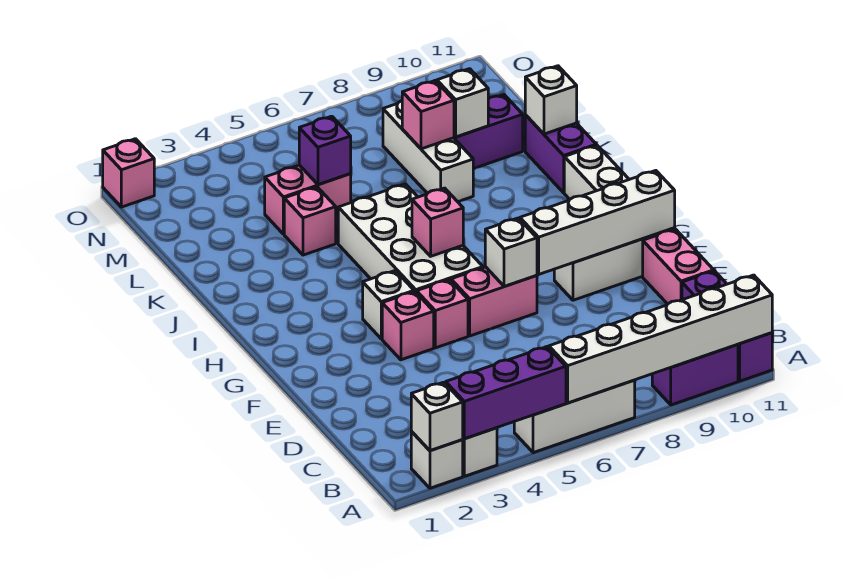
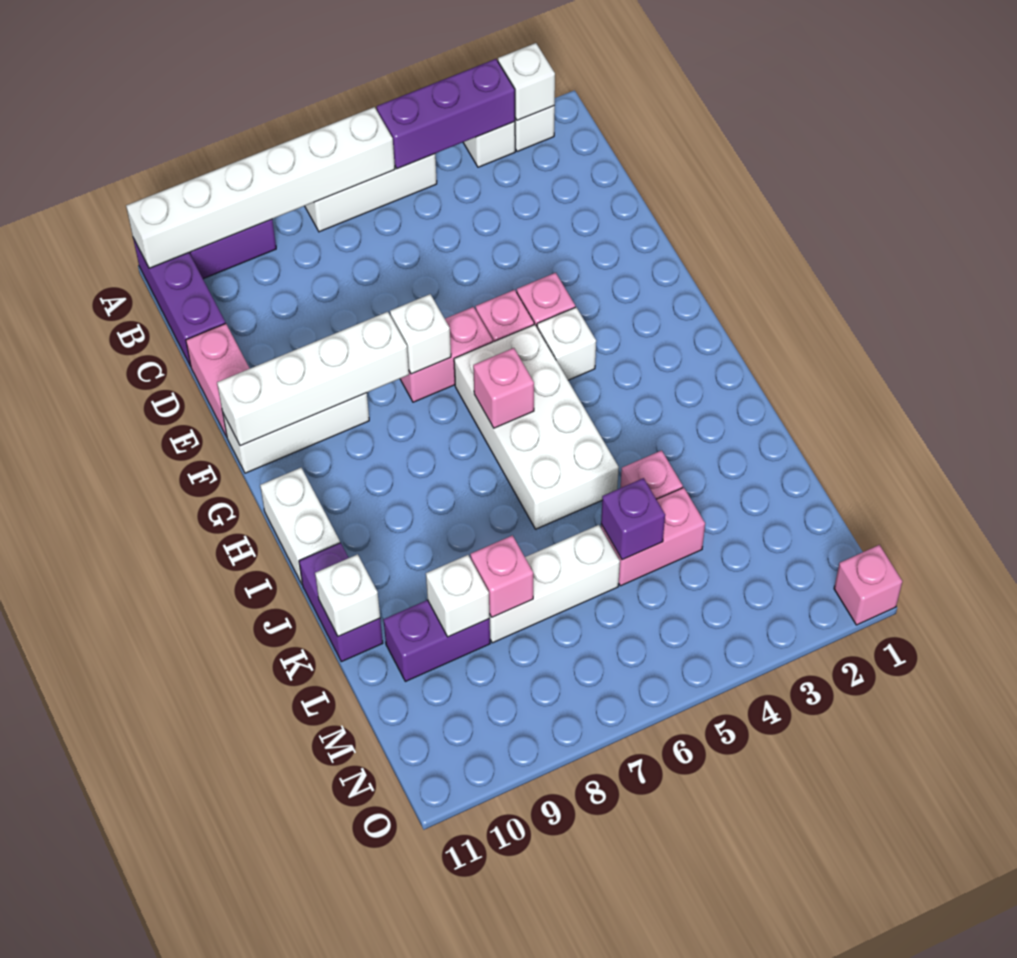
white 1x3 brick [383,101,473,202] -> white 1x3 brick turned to [489,525,620,643]

